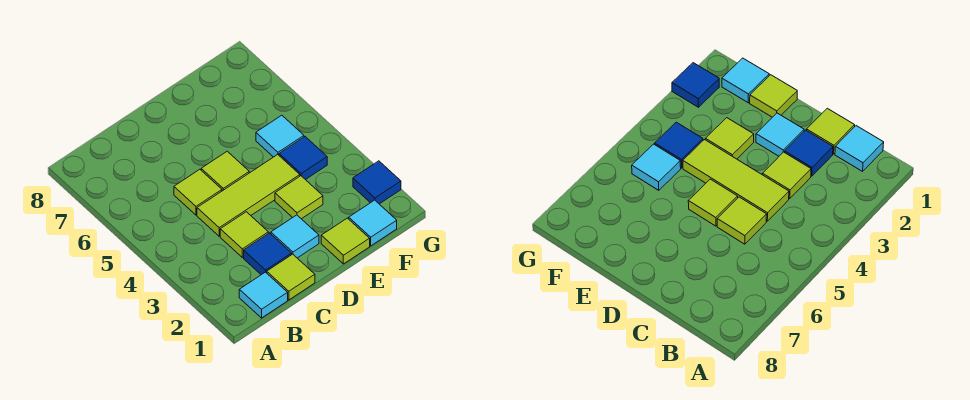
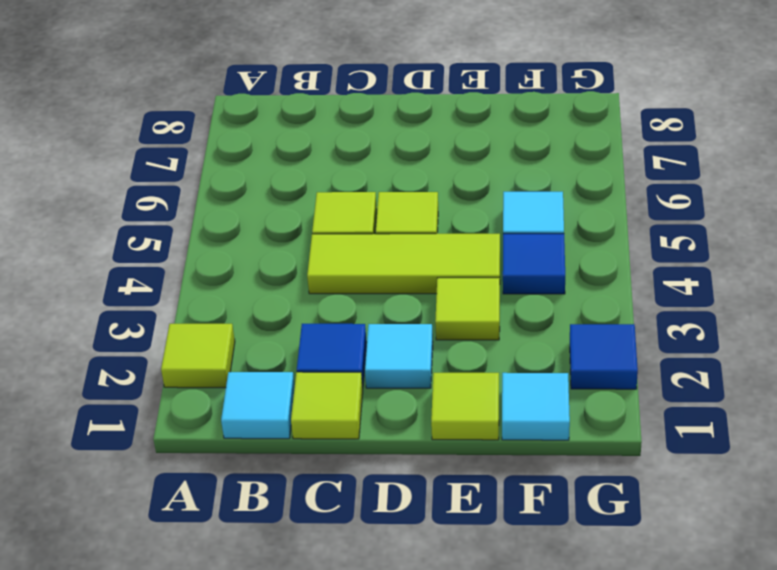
lime 1x1 tile [220,212,268,257] -> lime 1x1 tile moved to [161,324,235,388]

